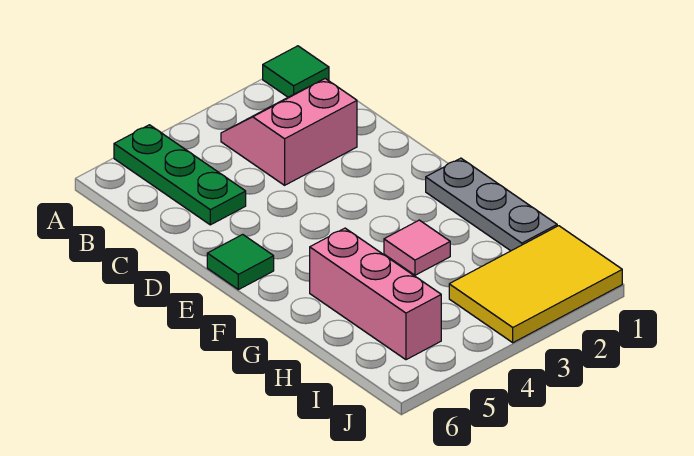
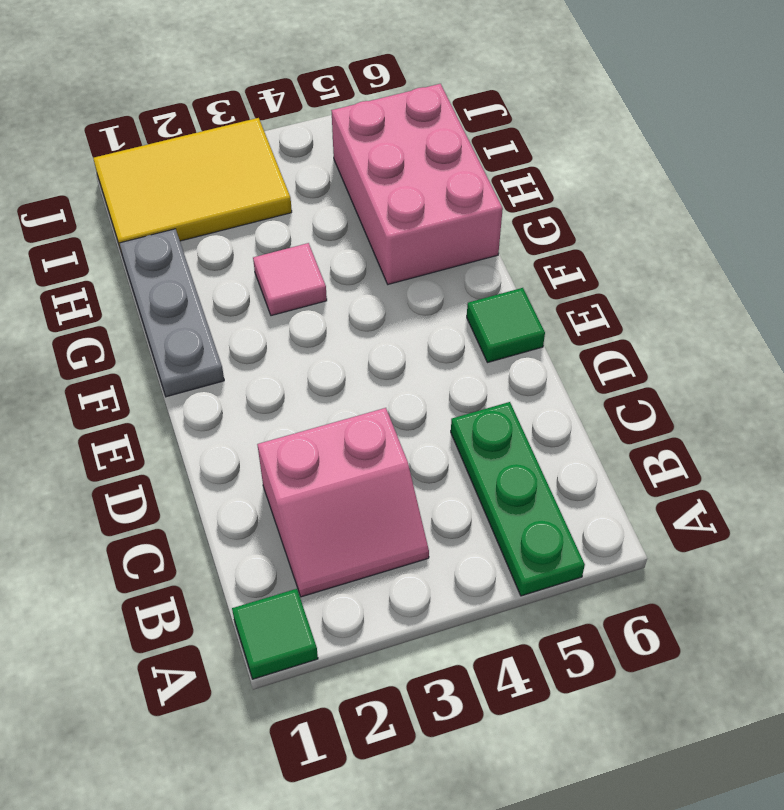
pink 1x3 brick [310,228,441,360] -> pink 2x3 brick [331,84,503,284]

